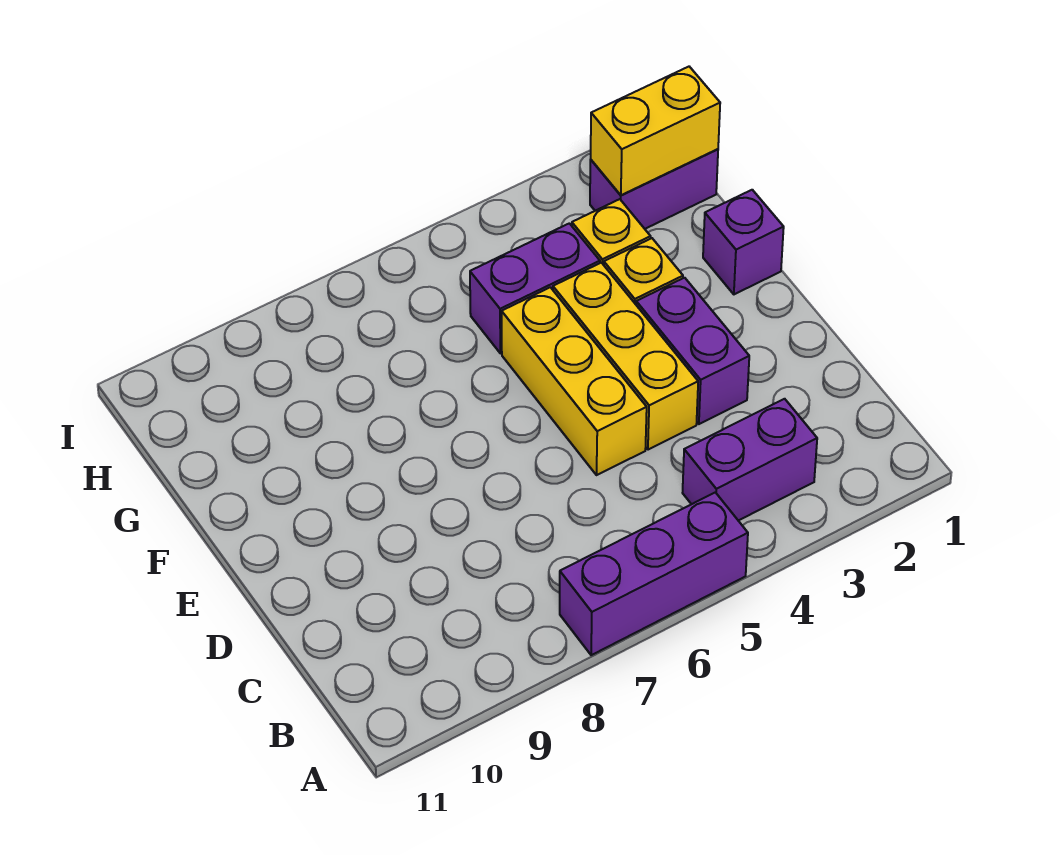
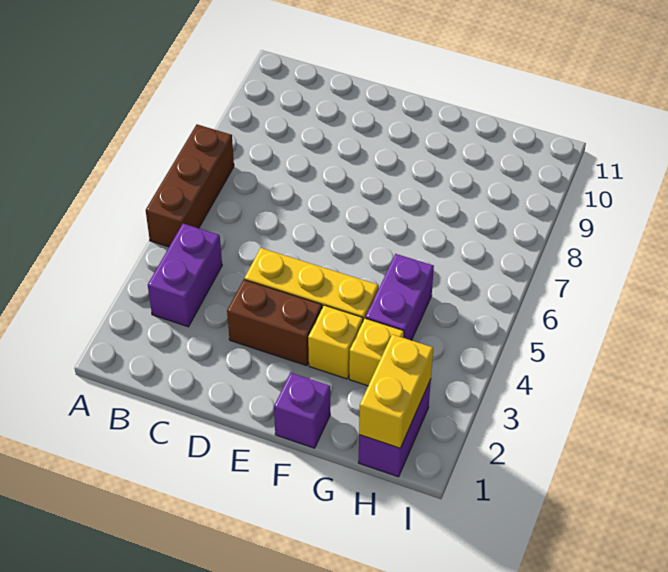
purple 1x3 brick [560,492,748,655] -> brown 1x3 brick [146,124,234,247]
purple 1x2 brick [636,278,749,424] -> brown 1x2 brick [227,280,322,366]
yellow 1x3 brick [502,287,647,475] -> none

